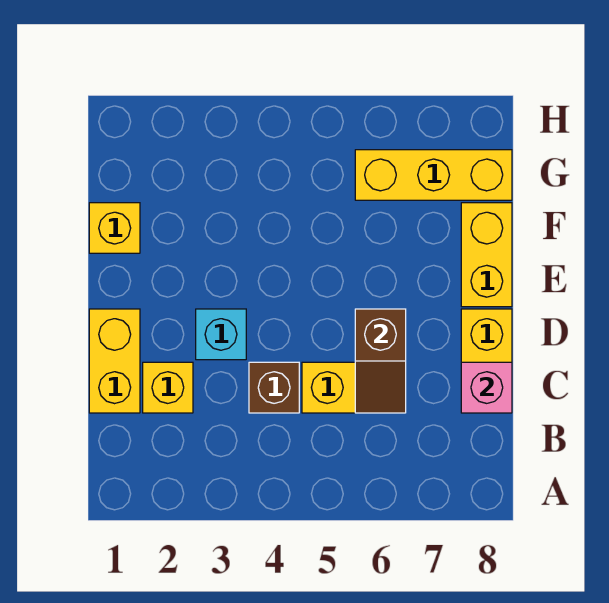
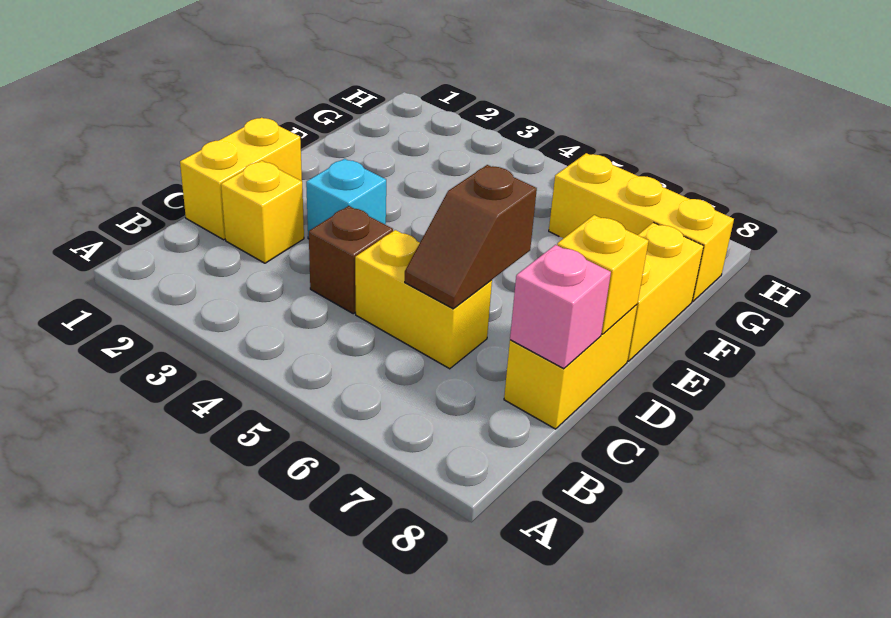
yellow 1x1 brick [89,203,140,253] -> yellow 1x1 brick moved to [557,215,649,334]

